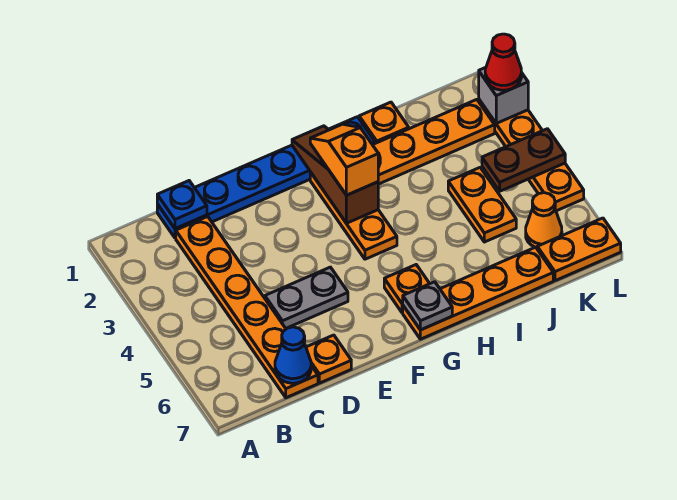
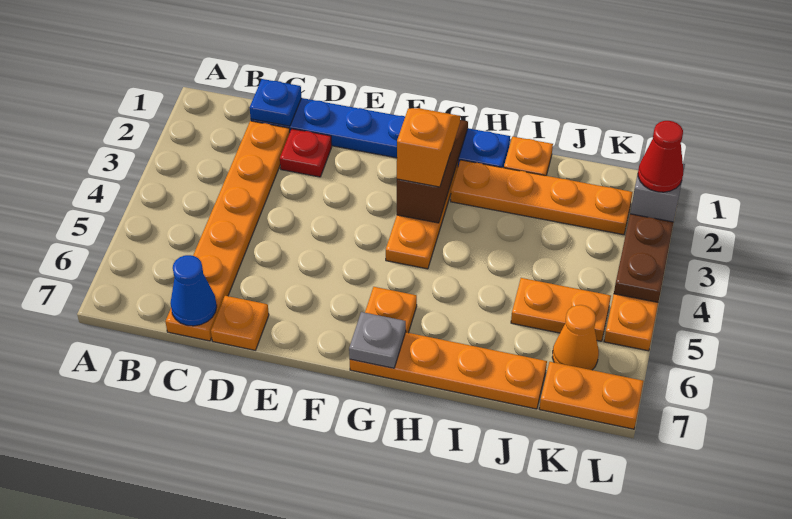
none -> red 1x1 plate [280,129,332,177]
grey 1x2 plate [265,267,348,328] -> none
orange 1x2 plate [448,168,516,242] -> orange 1x2 plate turned to [511,278,611,341]
brown 1x2 plate [482,129,565,191] -> brown 1x2 plate turned to [614,214,674,302]

